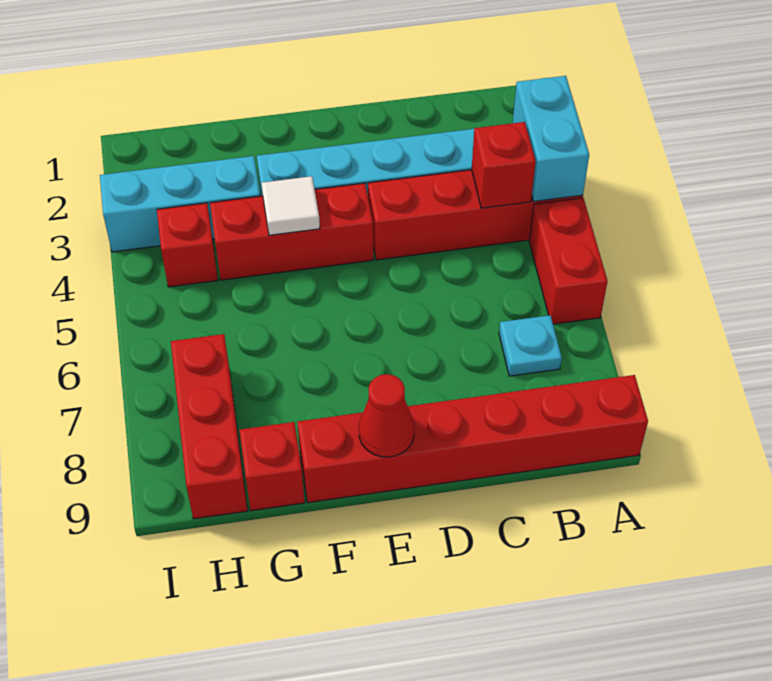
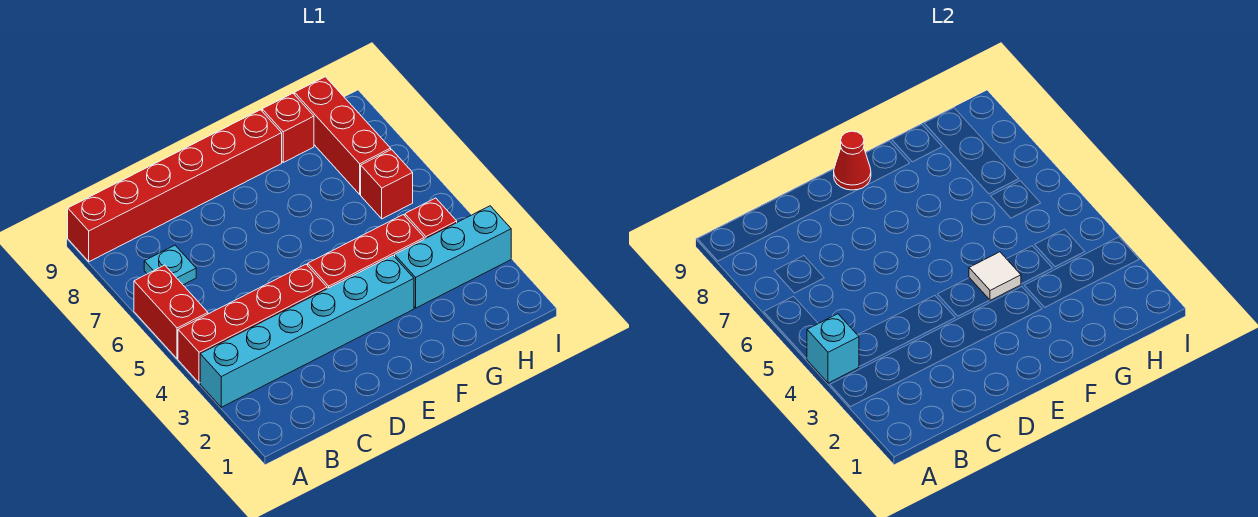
cyan 1x2 brick [513,76,589,201] -> cyan 1x1 brick [807,314,859,383]
red 1x1 brick [472,122,536,208] -> red 1x1 brick moved to [361,150,413,219]

